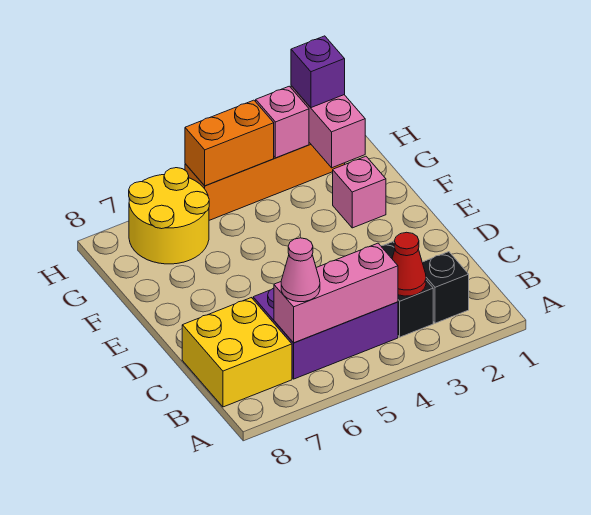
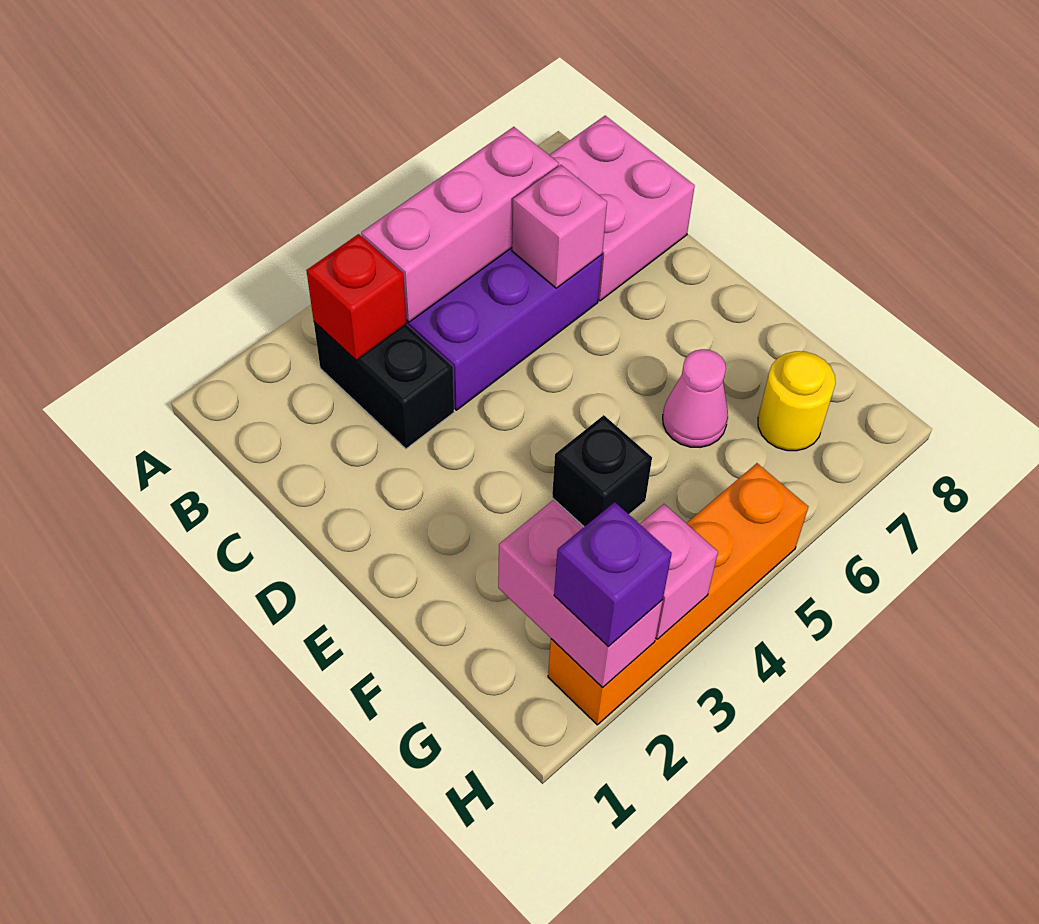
black 1x1 brick [422,252,469,323] -> black 1x1 brick moved to [552,415,652,527]
red 1x1 cone [392,232,426,296] -> red 1x1 brick [306,234,406,360]
pink 1x1 cone [281,238,320,302] -> pink 1x1 cone moved to [663,349,728,447]
yellow 2x2 brick [182,298,292,407] -> pink 2x2 brick [550,116,695,301]
pink 1x1 brick [333,156,386,228] -> pink 1x1 brick moved to [512,165,607,288]
yellow 2x2 round brick [129,168,209,264] -> yellow 1x1 round brick [758,351,836,451]
orange 1x2 brick [185,100,274,186] -> none

